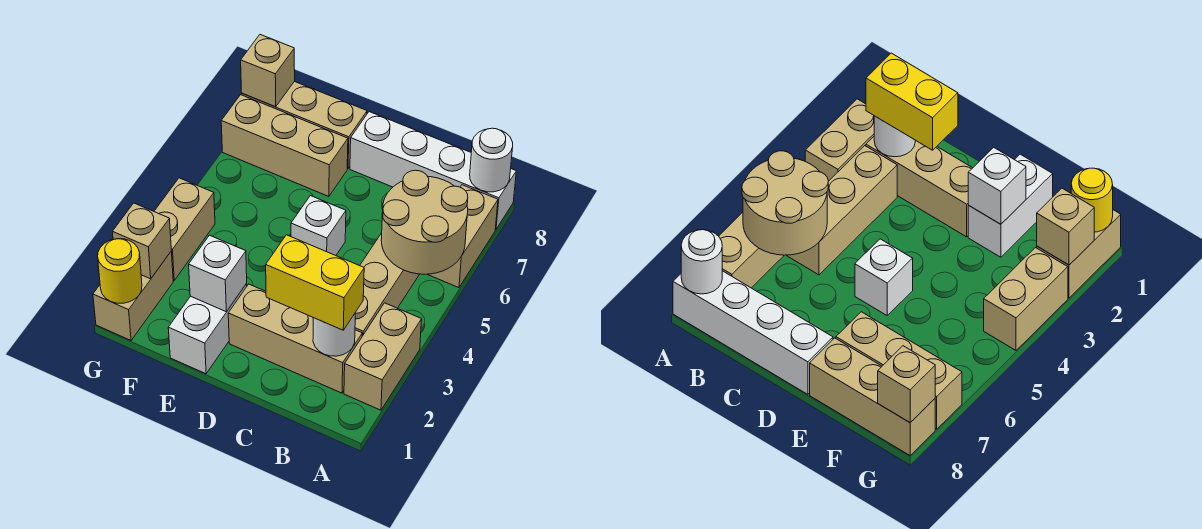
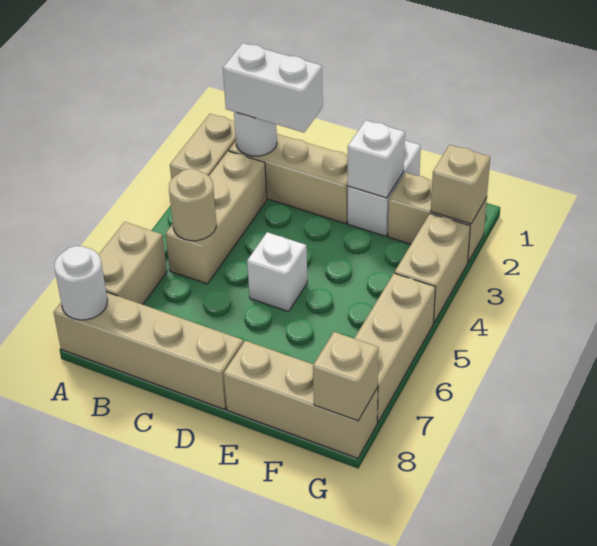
tan 2x2 round brick [381,170,468,274] -> tan 1x1 round brick [169,169,216,241]
white 1x4 brick [350,112,516,229] -> tan 1x4 brick [53,292,243,409]
yellow 1x2 brick [266,235,364,330] -> white 1x2 brick [223,43,323,132]
tan 1x3 brick [221,95,348,197] -> tan 1x3 brick turned to [354,273,435,422]
tan 1x2 brick [93,251,173,340] -> tan 1x2 brick turned to [388,173,487,262]
yellow 1x1 round brick [98,239,142,303] -> none

